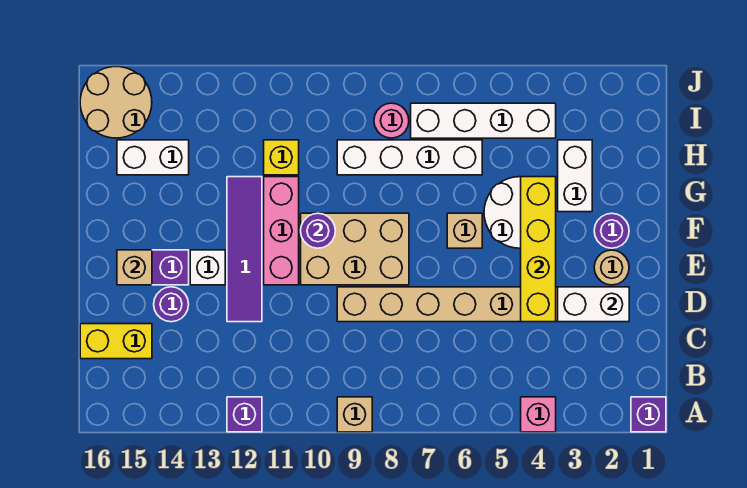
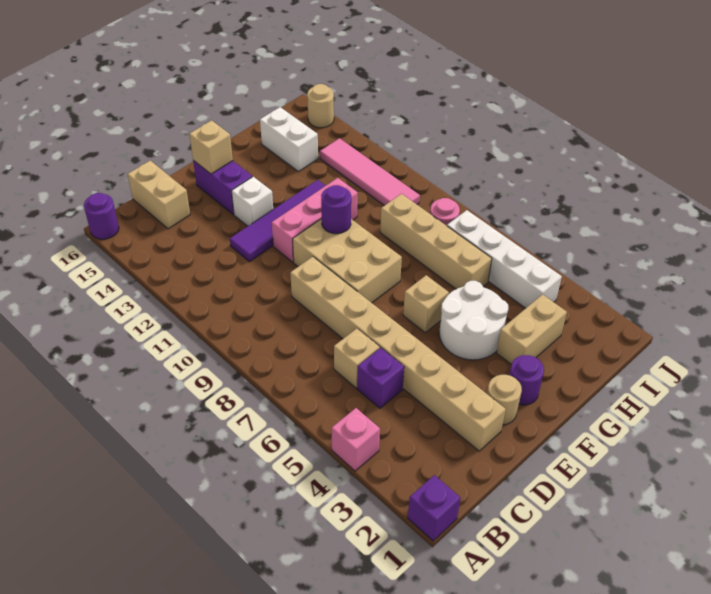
tan 1x1 brick [337,397,372,432] -> tan 1x1 brick moved to [334,329,380,388]
purple 1x1 brick [227,397,262,432] -> purple 1x1 brick moved to [357,348,404,408]
yellow 1x2 brick [80,324,152,359] -> tan 1x2 brick [128,161,190,229]
white 1x2 brick [558,287,629,322] -> none
yellow 1x4 brick [521,177,556,322] -> none
purple 1x1 round brick [154,287,189,322] -> purple 1x1 round brick moved to [84,193,119,239]
white 1x2 brick [558,140,592,212] -> tan 1x2 brick [497,294,567,365]
white 1x4 brick [337,140,482,175] -> tan 1x4 brick [380,194,492,289]
yellow 1x1 brick [264,140,299,175] -> none
none -> pink 1x4 tile [320,138,420,206]
tan 2x2 round brick [80,67,152,138] -> tan 1x1 round brick [307,84,334,128]

